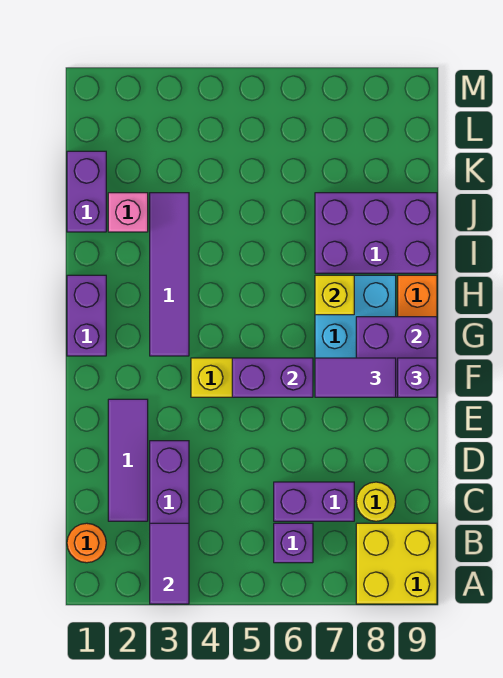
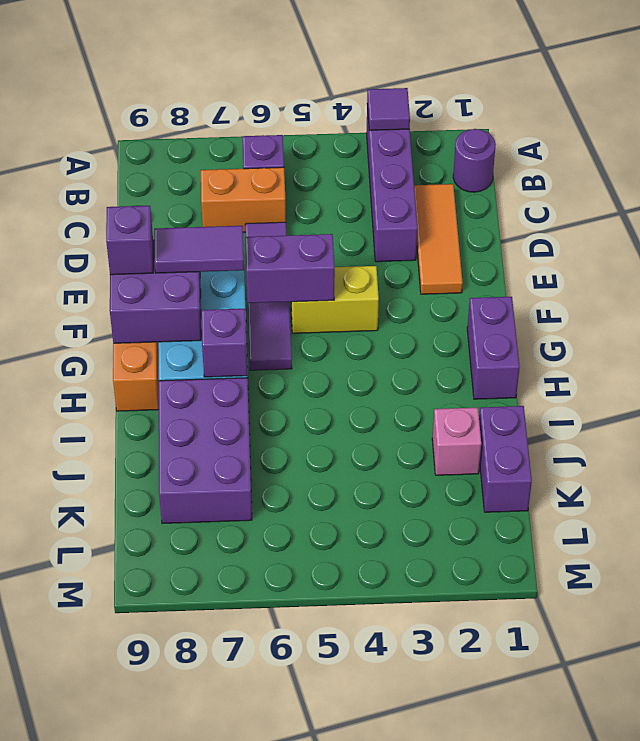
purple 1x2 tile [150,523,189,604] -> purple 1x1 tile [367,88,410,130]
yellow 2x2 brick [356,523,437,604] -> none
orange 1x1 round brick [67,523,106,563] -> purple 1x1 round brick [453,129,496,192]
purple 1x3 tile [108,399,148,521] -> orange 1x3 tile [414,184,463,294]
purple 1x2 brick [274,482,354,521] -> orange 1x2 brick [201,167,286,232]
yellow 1x1 round brick [356,482,396,521] -> none
purple 1x4 tile [150,193,189,356] -> purple 1x4 tile moved to [245,222,292,370]
yellow 1x1 brick [315,275,354,315] -> purple 1x1 brick [201,309,247,377]
purple 2x3 brick [315,193,437,273] -> purple 2x3 brick turned to [159,378,252,523]

